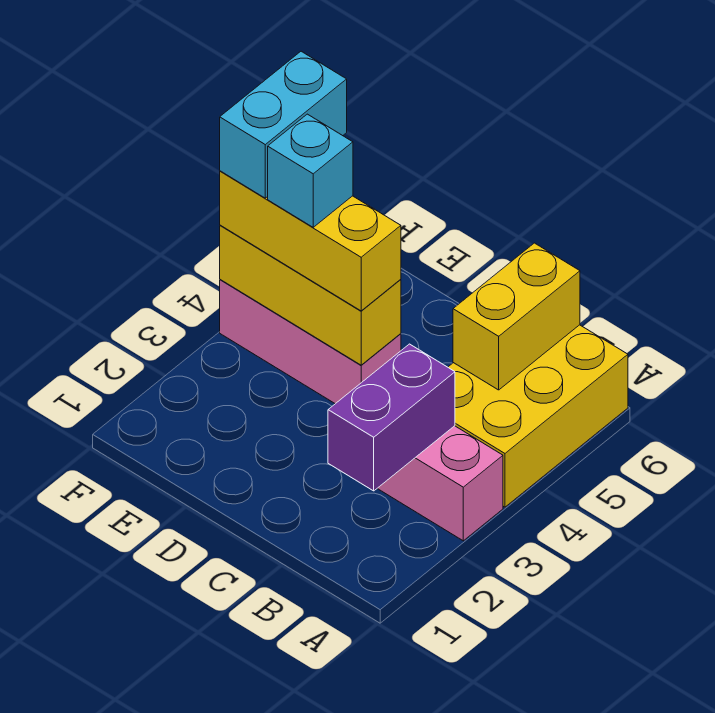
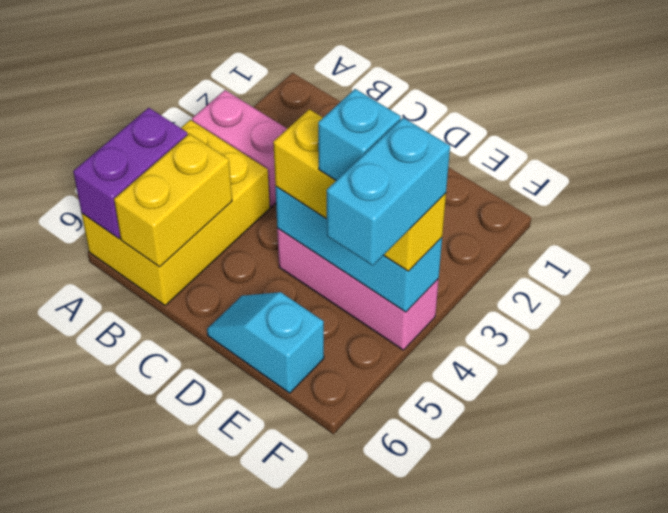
purple 1x2 brick [328,344,455,491] -> purple 1x2 brick moved to [73,108,188,239]
yellow 1x3 brick [220,225,401,365] -> cyan 1x3 brick [275,187,442,312]
none -> cyan 1x2 slope [207,292,324,393]

